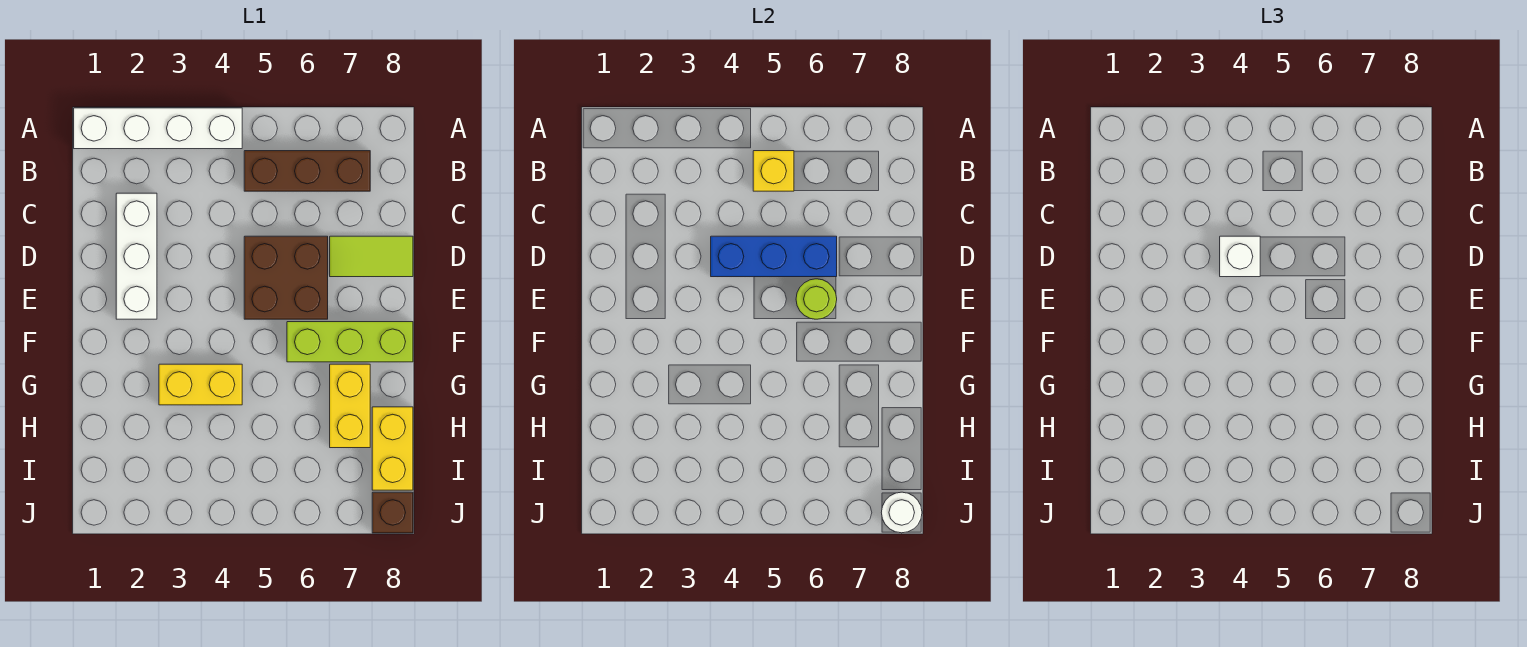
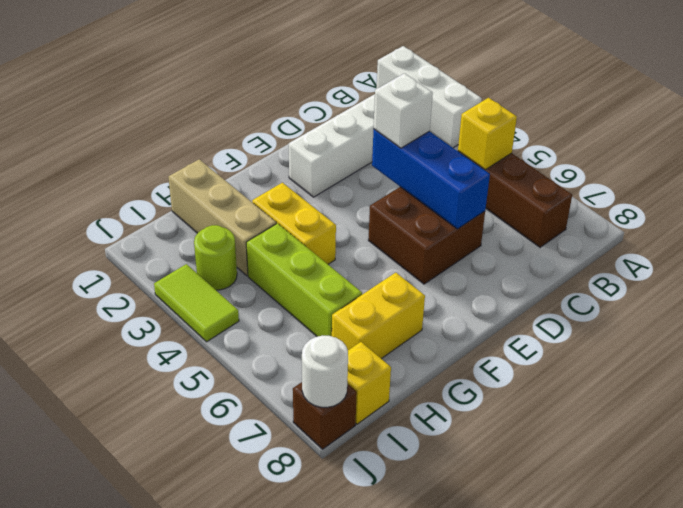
white 1x4 brick [74,108,242,149] -> white 1x3 brick [377,46,482,148]
lime 1x2 tile [330,236,413,277] -> lime 1x2 tile moved to [154,264,239,342]
lime 1x1 round brick [796,279,837,319] -> lime 1x1 round brick moved to [194,225,237,290]
lime 1x3 brick [287,322,413,362] -> lime 1x3 brick moved to [246,223,362,337]
none -> tan 1x3 brick [168,159,276,276]
yellow 1x2 brick [372,407,413,490] -> yellow 1x1 brick [347,342,391,424]

